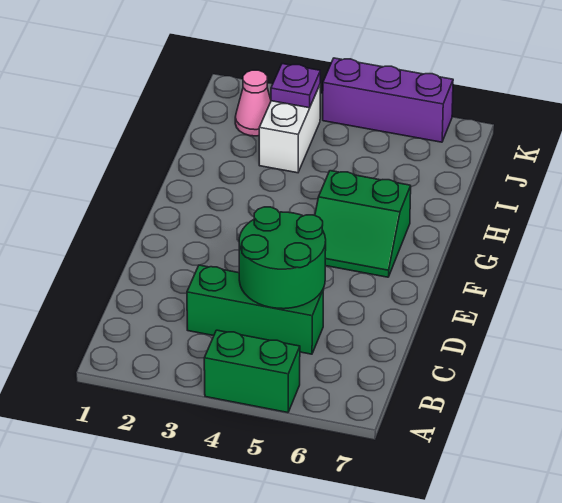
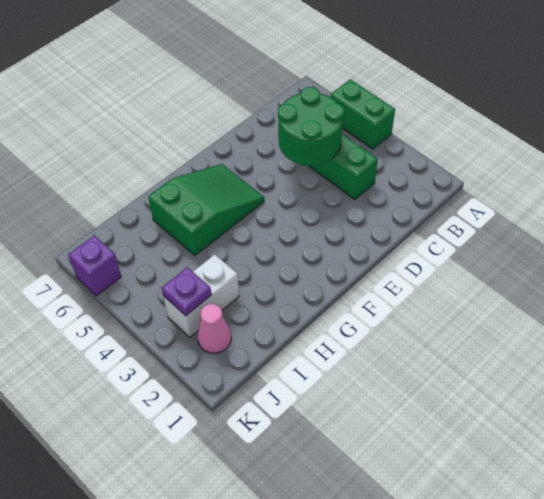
green 2x2 slope [315,171,411,277] -> green 2x3 slope [148,164,264,256]
purple 1x3 brick [323,58,453,142] -> purple 1x1 brick [68,235,121,296]

